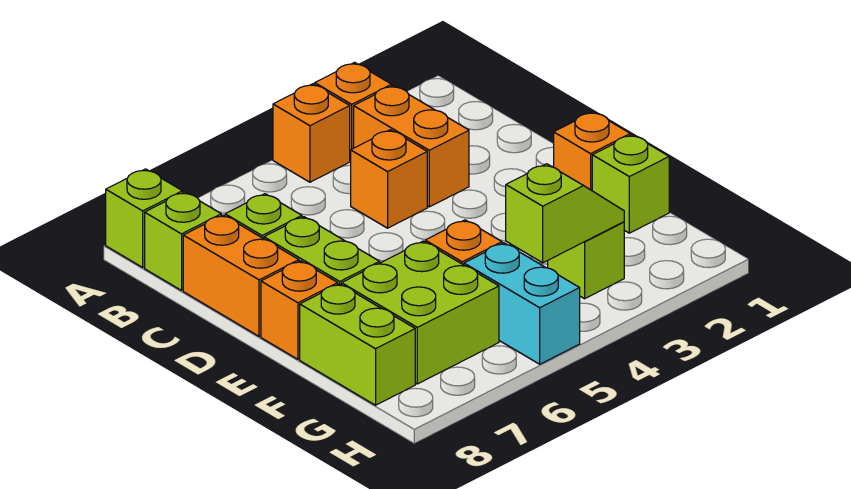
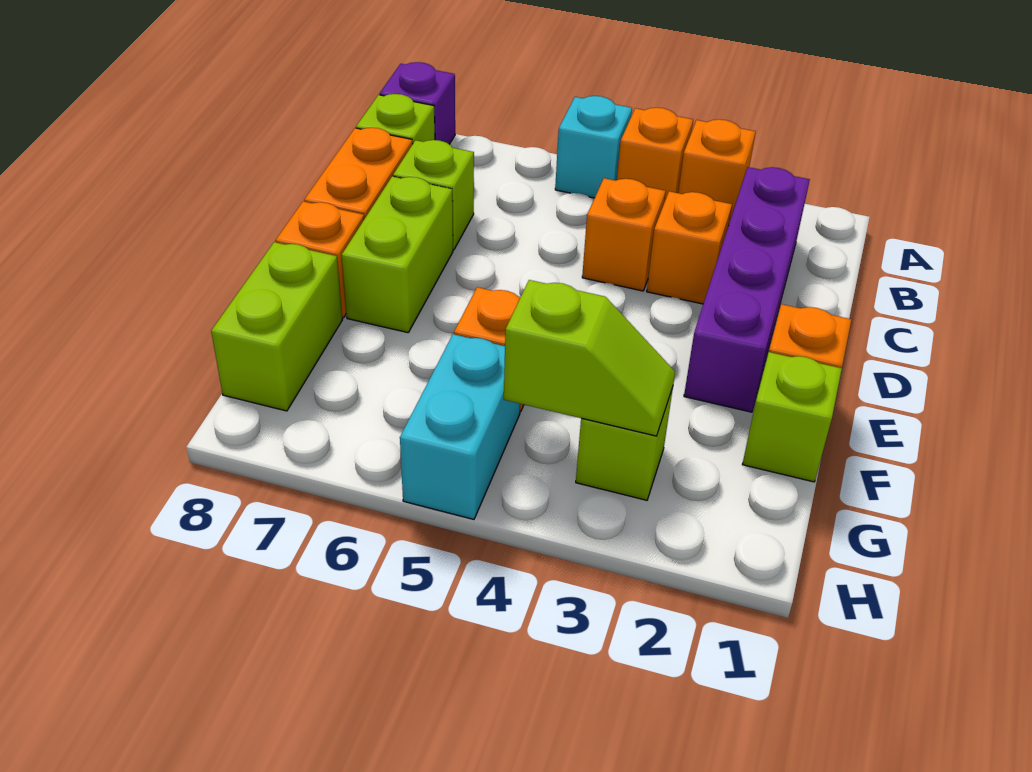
none -> cyan 1x1 brick [555,96,632,198]
lime 1x1 brick [106,169,183,267] -> purple 1x1 brick [380,62,455,144]
none -> purple 1x4 brick [684,167,810,412]
orange 1x2 brick [354,85,469,207] -> orange 1x1 brick [647,191,732,304]
lime 2x2 brick [342,241,499,384] -> none

